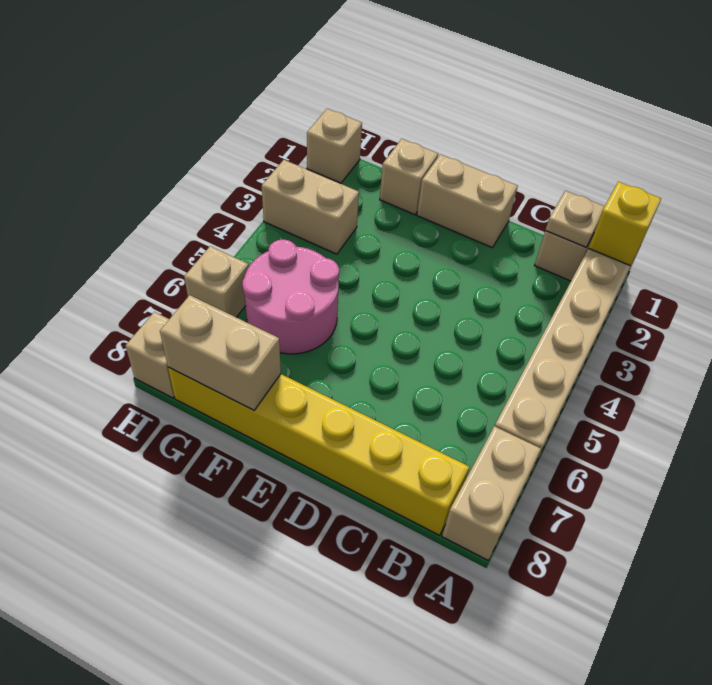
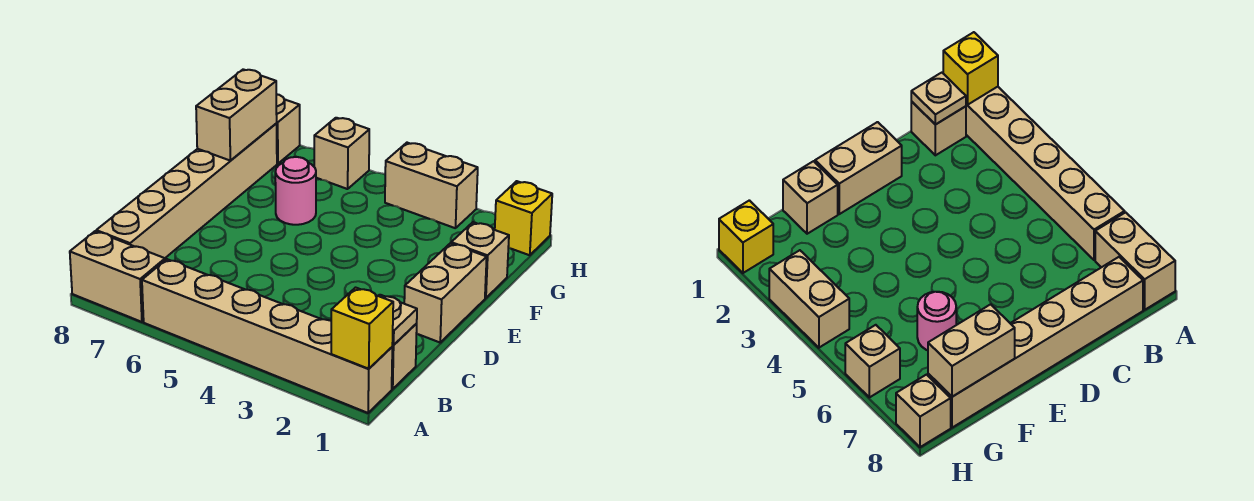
yellow 1x6 brick [168,367,469,535] -> tan 1x6 brick [96,124,277,258]
pink 2x2 round brick [242,239,339,354] -> pink 1x1 round brick [275,157,316,225]
tan 1x2 brick [262,160,359,254] -> tan 1x2 brick turned to [385,143,478,228]
tan 1x1 brick [307,109,362,183] -> yellow 1x1 brick [495,181,552,255]

